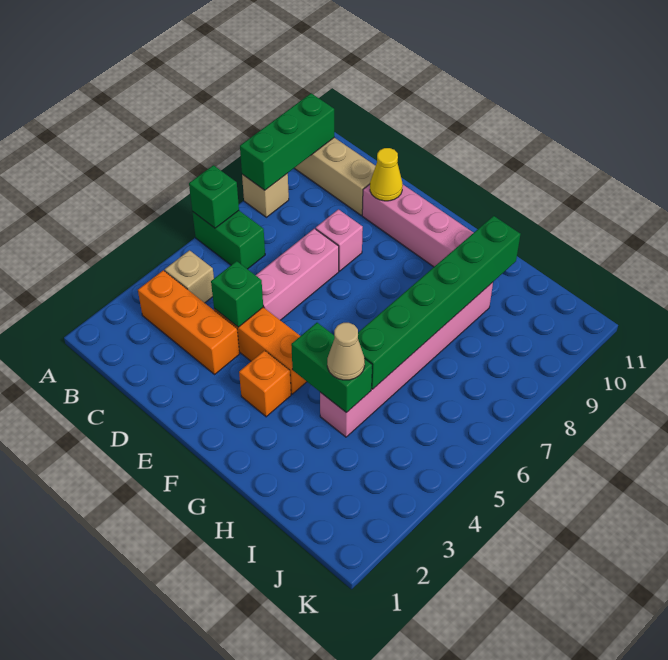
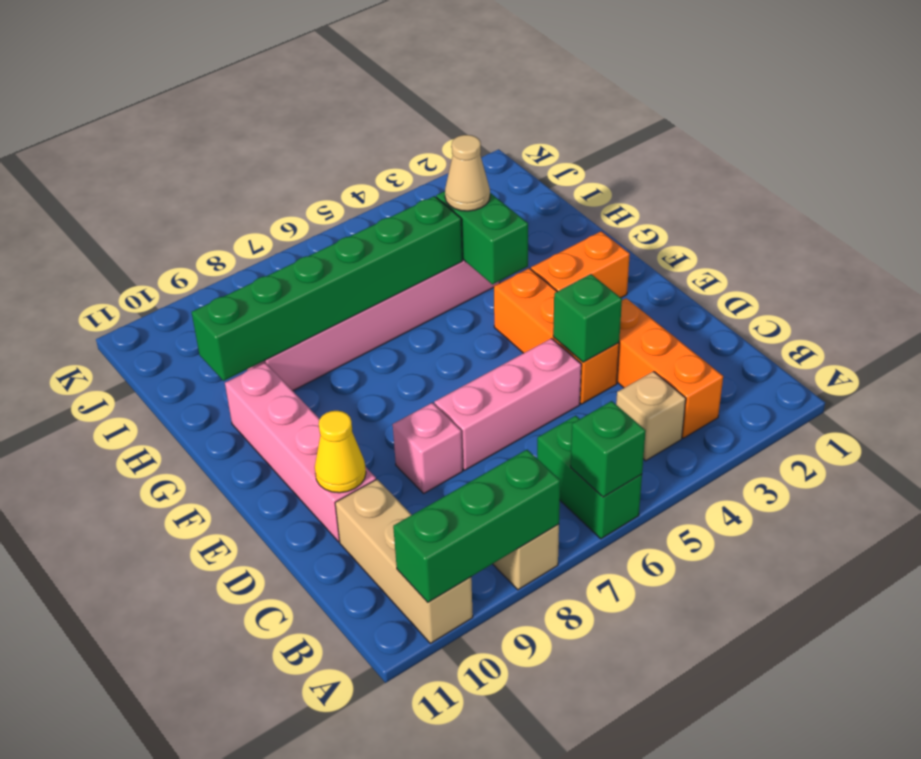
orange 1x1 brick [239,351,291,417] -> orange 1x2 brick [531,231,630,298]

